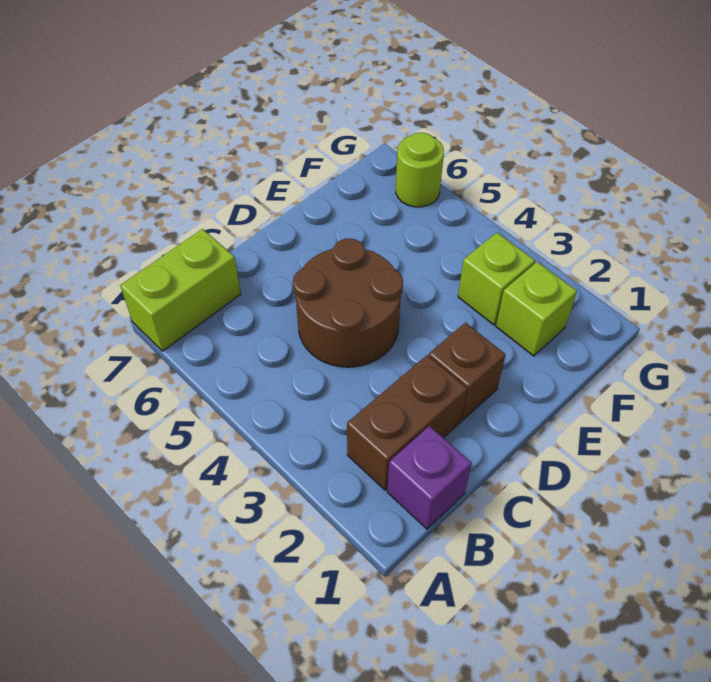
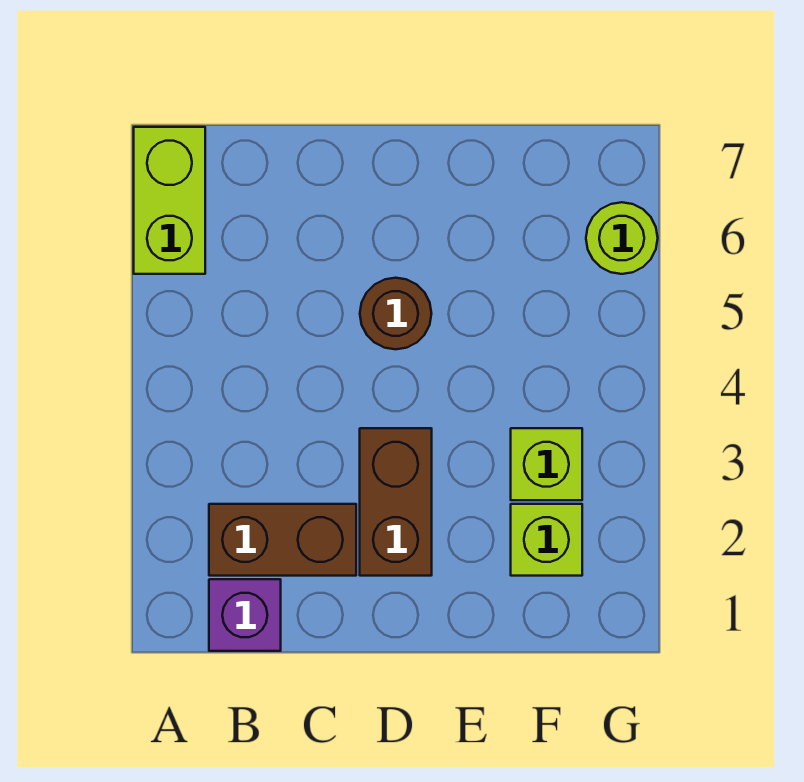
lime 1x2 brick [120,229,241,351] -> lime 1x2 brick turned to [134,127,205,274]
brown 2x2 round brick [293,238,403,367] -> brown 1x1 round brick [360,278,432,349]
brown 1x1 brick [429,323,506,420] -> brown 1x2 brick [360,428,432,576]

